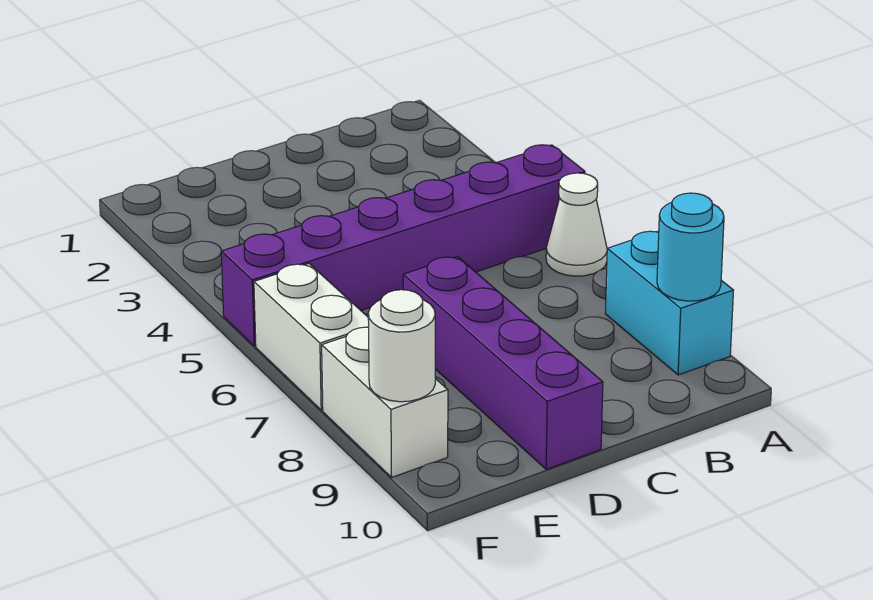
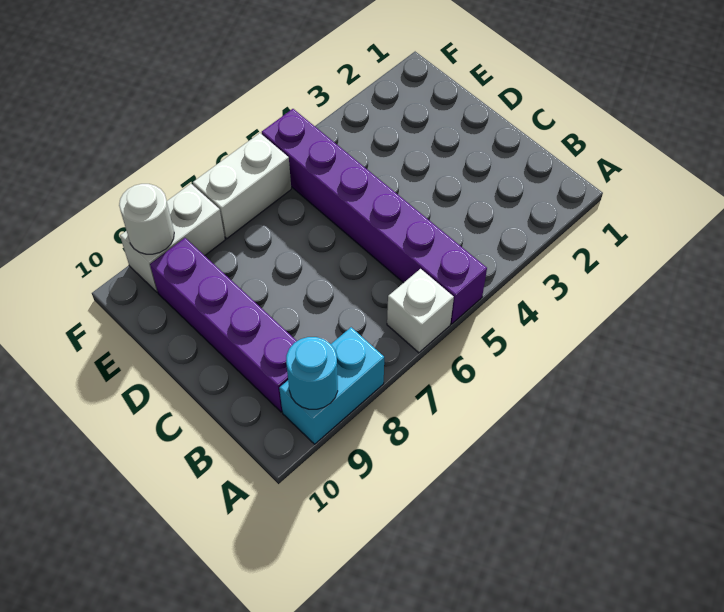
white 1x1 cone [546,173,607,276] -> white 1x1 brick [387,269,454,353]
purple 1x4 brick [403,257,603,469] -> purple 1x4 brick turned to [150,238,297,412]

